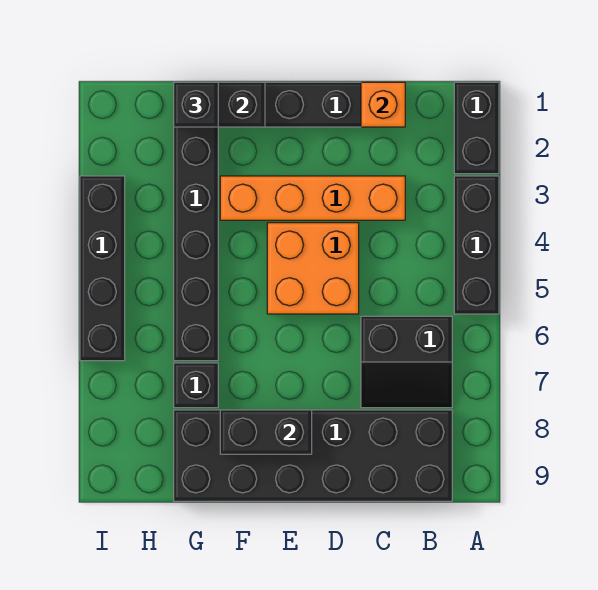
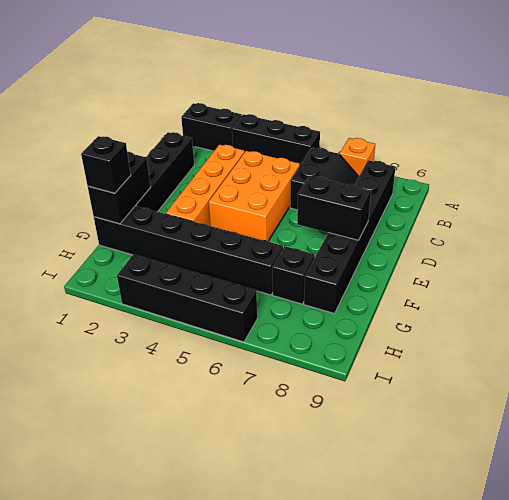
black 2x6 brick [174,410,452,501] -> black 1x6 brick [304,160,395,313]
orange 1x1 brick [361,82,405,127] -> orange 1x1 brick moved to [340,138,375,176]
orange 2x2 brick [267,223,359,314] -> orange 2x3 brick [209,151,300,241]
black 1x2 brick [220,410,312,454] -> black 1x2 brick turned to [297,176,371,240]

